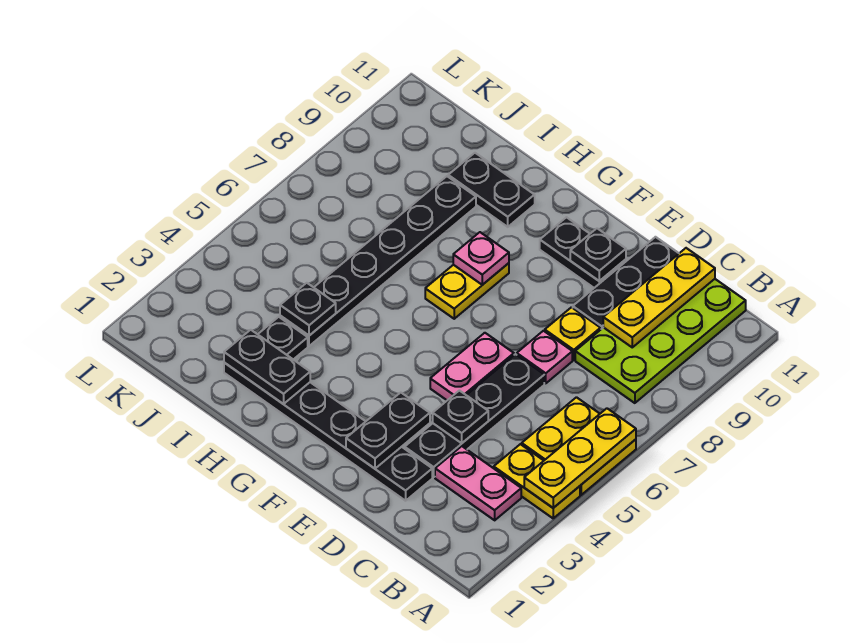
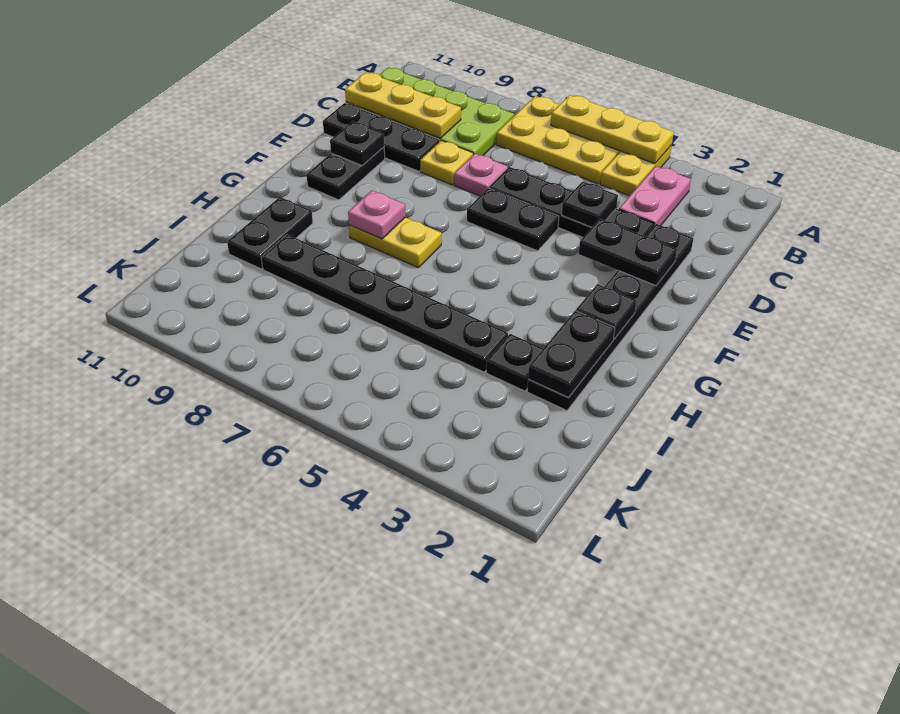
yellow 2x2 plate [522,397,636,495] -> yellow 2x3 plate [496,96,620,184]
pink 1x2 plate [430,333,514,400] -> black 1x2 plate [467,188,559,251]
black 1x1 plate [280,283,336,336] -> black 1x1 plate moved to [576,284,636,339]

